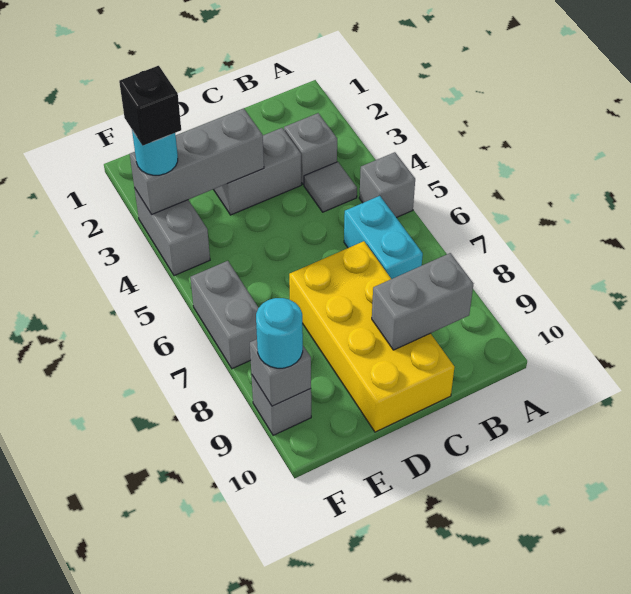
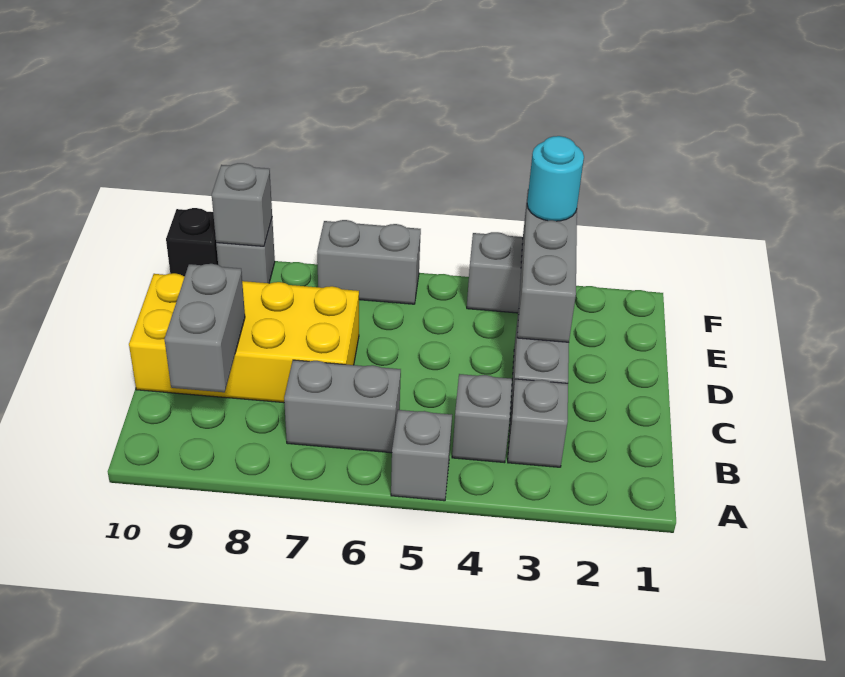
grey 1x1 tile [304,162,357,212] -> grey 1x1 brick [452,374,512,463]
cyan 1x2 brick [344,196,423,279] -> grey 1x2 brick [284,360,401,453]
black 1x1 brick [119,66,181,146] -> black 1x1 brick moved to [166,208,218,277]
cyan 1x1 round brick [256,298,303,368] -> none

